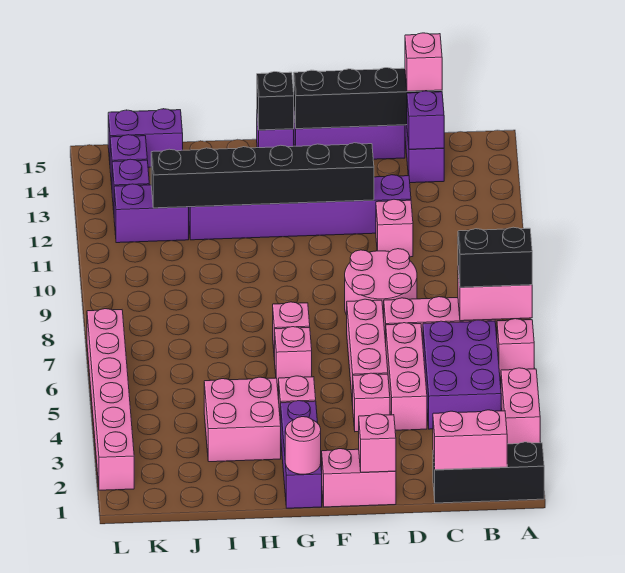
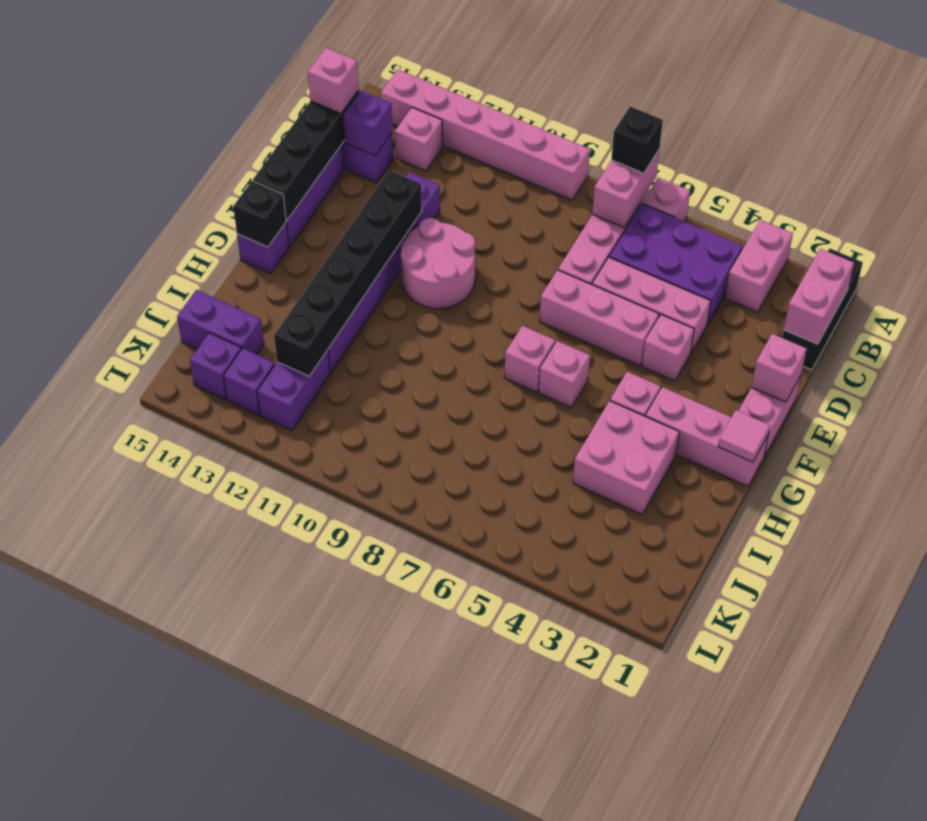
pink 1x2 brick [501,368,540,444] -> pink 1x2 brick turned to [725,220,793,312]
black 1x2 brick [458,227,532,287] -> black 1x1 brick [611,106,663,173]
pink 2x2 round brick [345,249,417,318] -> pink 2x2 round brick moved to [401,218,475,309]
pink 1x1 brick [376,199,413,257] -> pink 1x1 brick moved to [395,108,443,171]
purple 1x3 brick [281,401,322,508] -> pink 1x3 brick [646,387,768,486]
pink 1x1 round brick [285,417,321,474] -> pink 1x1 tile [718,410,770,462]
purple 1x2 brick [108,109,183,167] -> purple 1x2 brick turned to [177,290,264,354]
pink 1x6 brick [87,309,134,490] -> pink 1x6 brick moved to [381,69,590,200]

